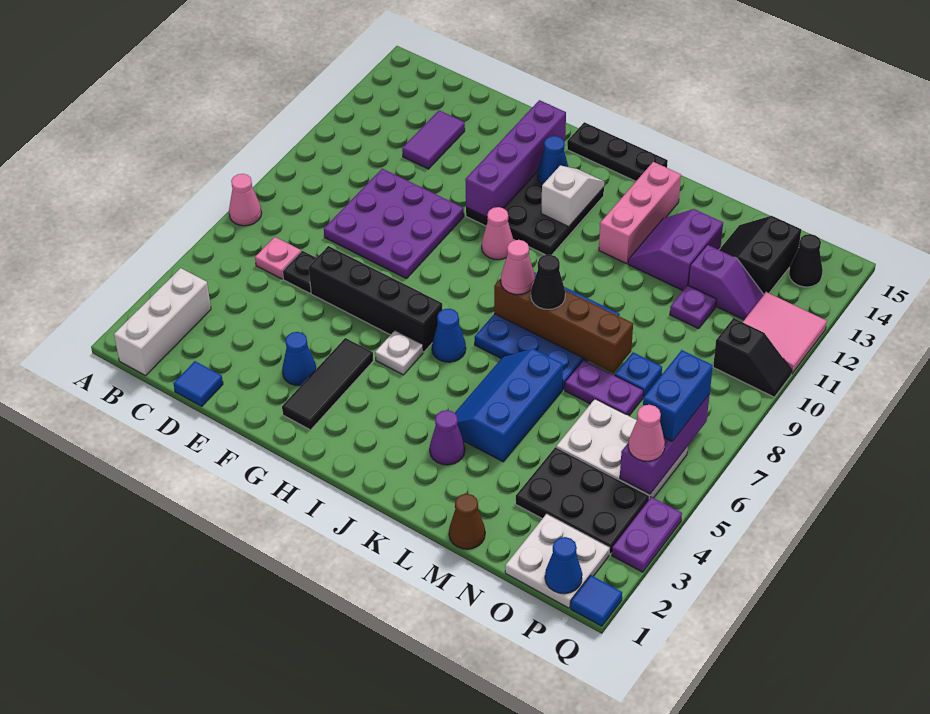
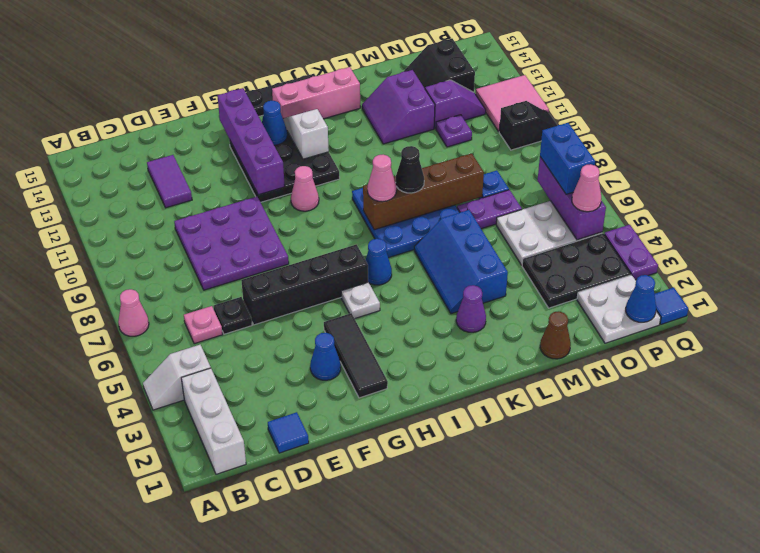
none -> white 1x2 slope [143,345,211,410]
pink 1x3 brick [599,162,681,264] -> pink 1x3 brick turned to [272,67,360,119]
black 1x1 cone [789,234,823,287] -> none

